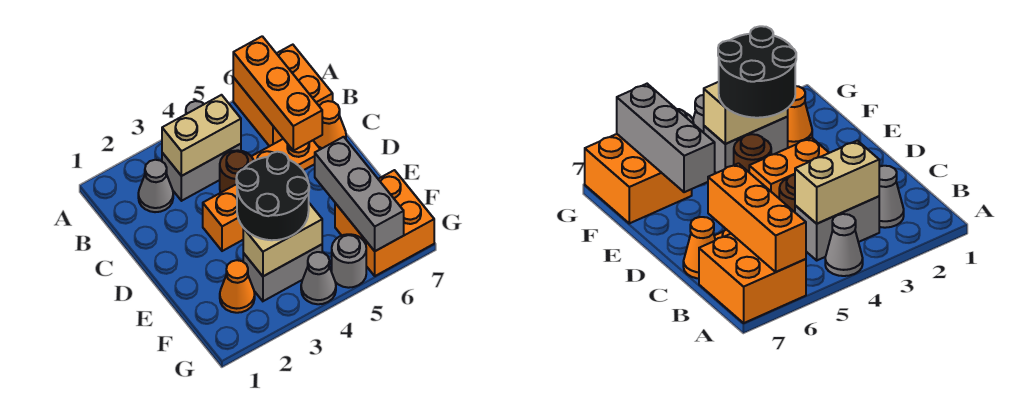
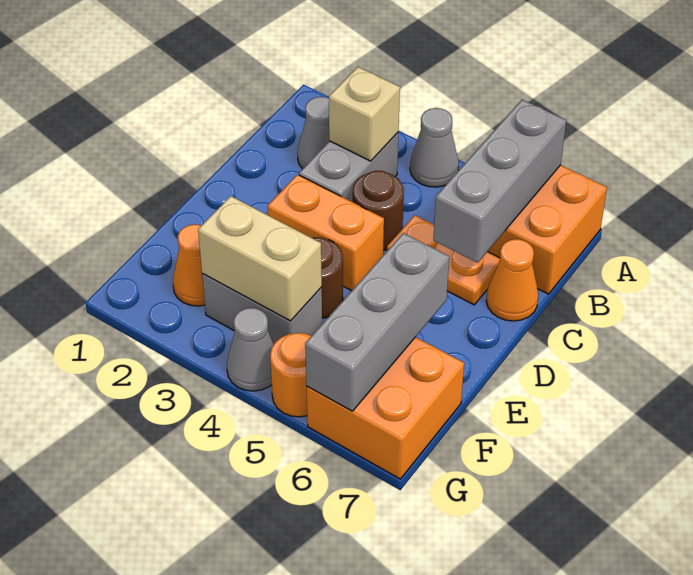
orange 1x3 brick [233,36,322,151] -> grey 1x3 brick [433,100,566,263]
grey 1x2 brick [162,144,241,201] -> grey 1x2 brick turned to [299,132,399,202]
tan 1x2 brick [162,95,241,176] -> tan 1x1 brick [329,67,400,161]
black 2x2 round brick [236,152,309,240] -> none
grey 1x1 round brick [332,234,366,288] -> orange 1x1 round brick [270,333,311,417]

